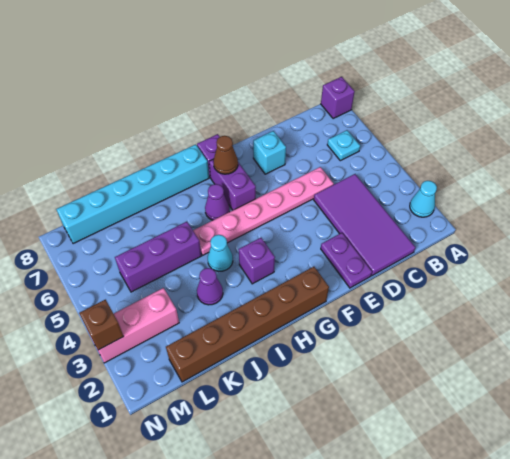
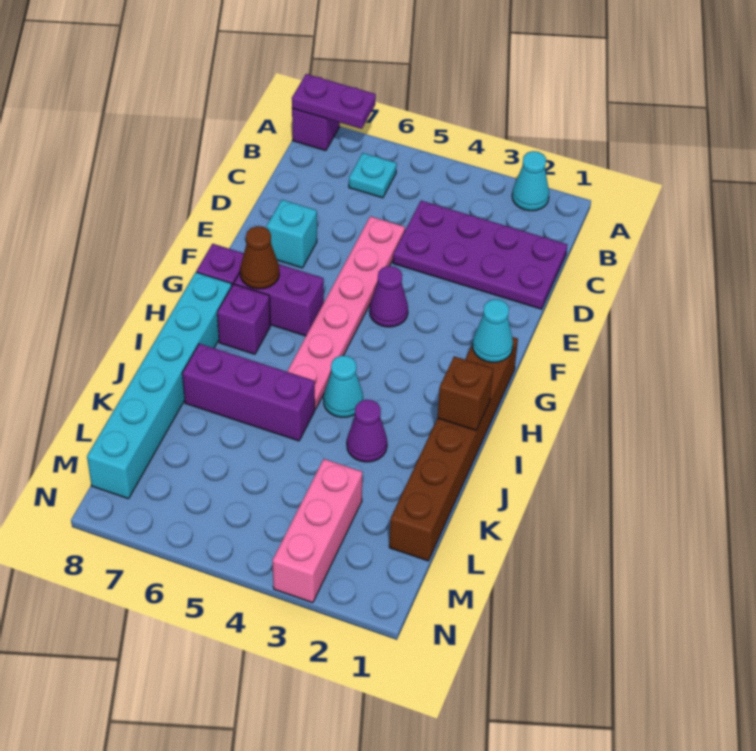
purple 2x4 tile [314,174,416,276] -> purple 2x4 plate [393,201,567,309]
purple 1x2 plate [321,233,372,288] -> purple 1x2 plate moved to [292,74,376,129]
none -> cyan 1x1 cone [473,299,513,362]
purple 1x1 brick [239,238,275,284] -> purple 1x1 brick moved to [217,284,270,354]
purple 1x1 cone [205,184,229,220] -> purple 1x1 cone moved to [370,266,408,327]
purple 1x3 brick [115,222,201,292] -> purple 1x3 brick turned to [182,344,315,441]
brown 1x1 brick [79,300,124,350] -> brown 1x1 brick moved to [437,356,493,430]

